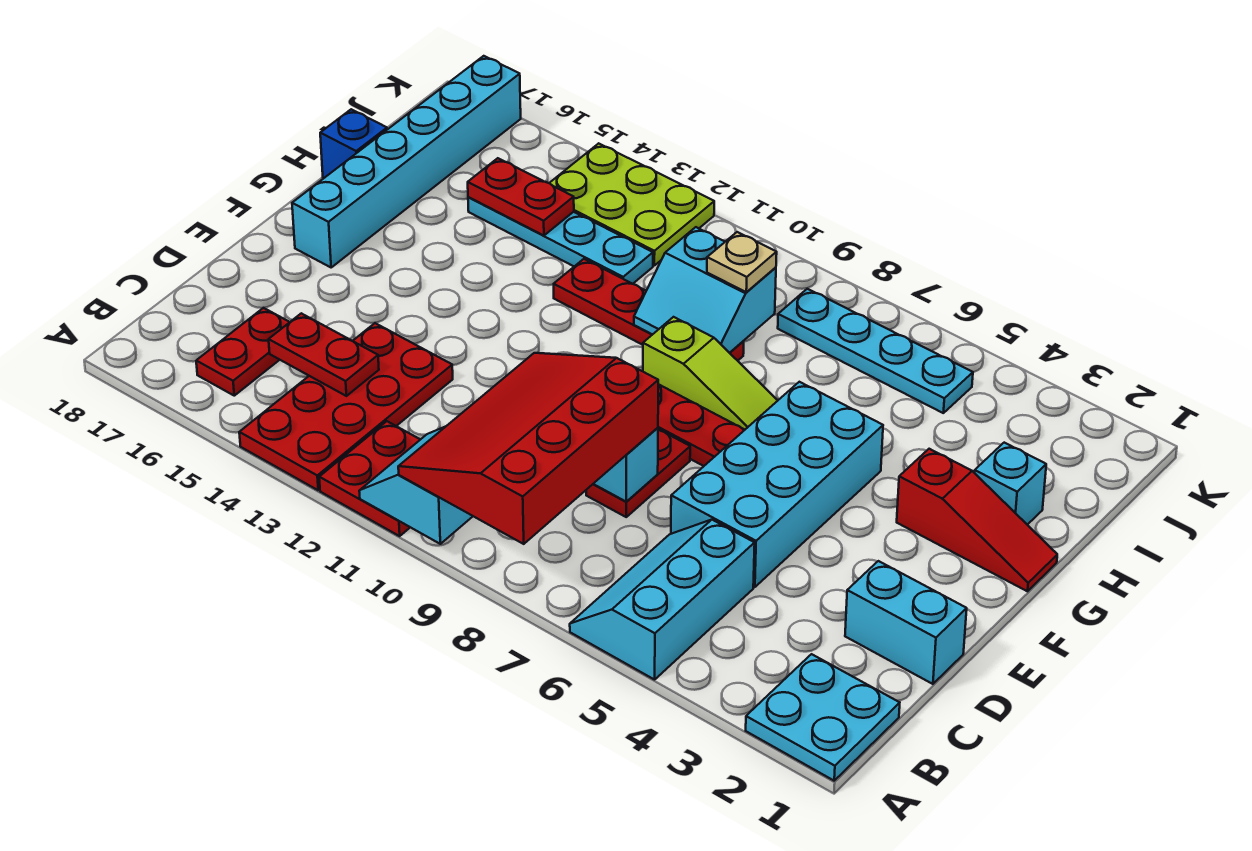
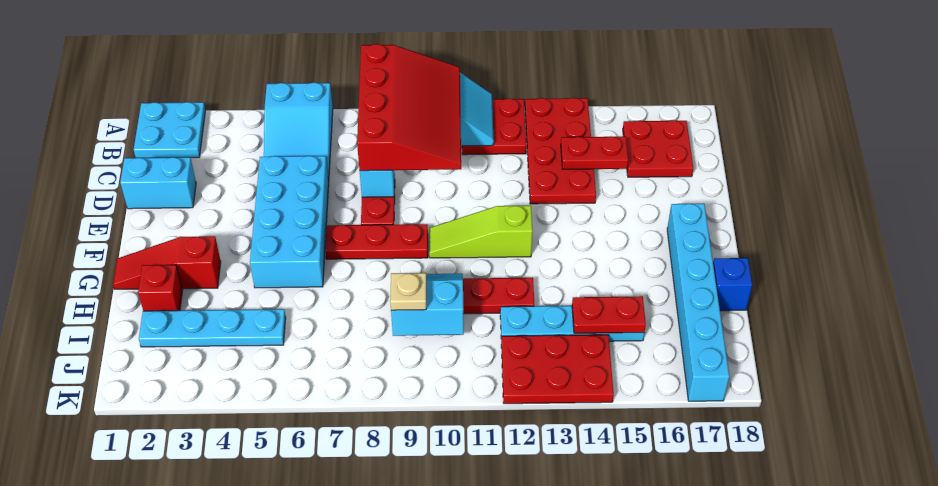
cyan 2x3 slope [570,520,755,680] -> cyan 2x3 slope turned to [264,83,333,179]
red 1x2 plate [196,308,289,396] -> red 2x2 plate [623,120,693,177]
lime 1x3 slope [643,317,778,429] -> lime 1x3 slope moved to [429,206,532,258]
cyan 1x1 brick [975,443,1046,525] -> red 1x1 brick [138,265,183,311]
cyan 1x4 plate [778,289,973,413] -> cyan 1x4 plate moved to [139,309,286,347]
lime 2x3 plate [550,143,714,265] -> red 2x3 plate [501,335,614,404]

